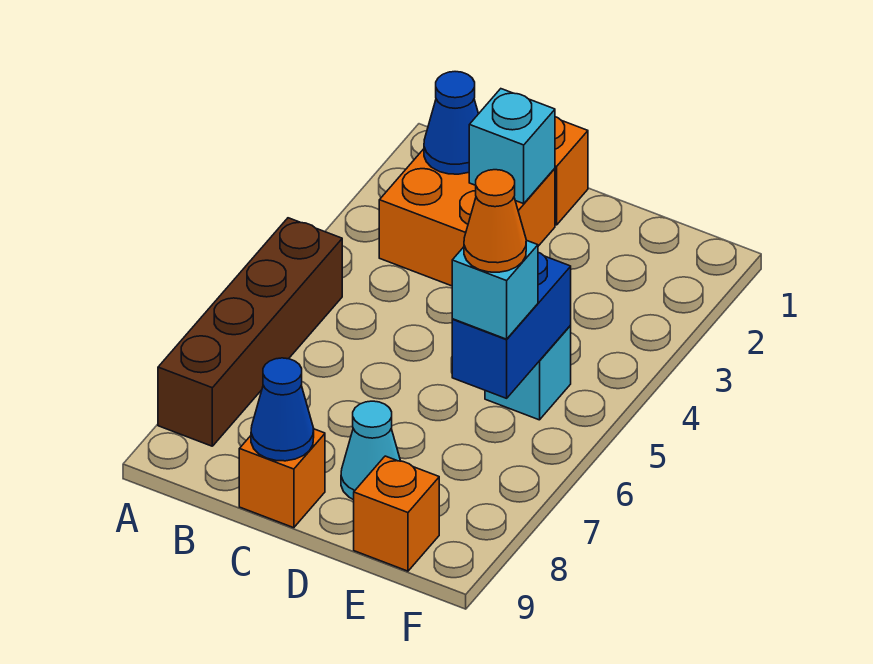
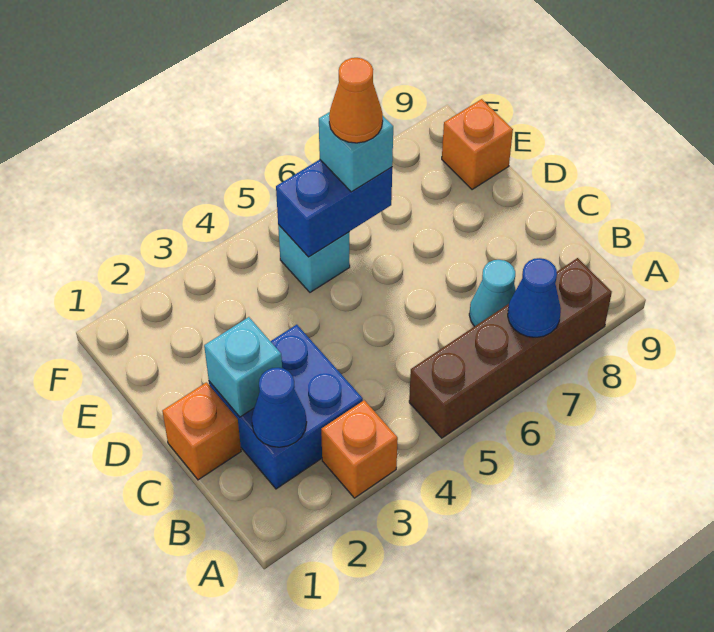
orange 2x2 brick [379,149,555,286] -> blue 2x2 brick [209,325,363,489]
orange 1x1 brick [239,429,325,528] -> orange 1x1 brick moved to [321,400,398,498]
blue 1x1 cone [251,358,314,461] -> blue 1x1 cone moved to [508,258,561,338]
cyan 1x1 cone [341,401,400,500] -> cyan 1x1 cone moved to [469,260,516,326]

